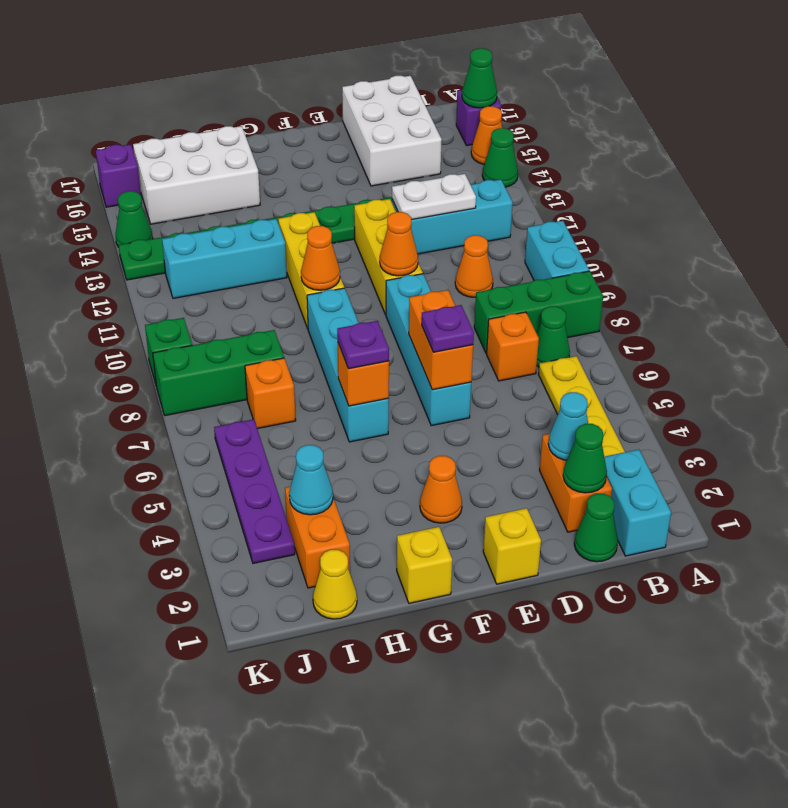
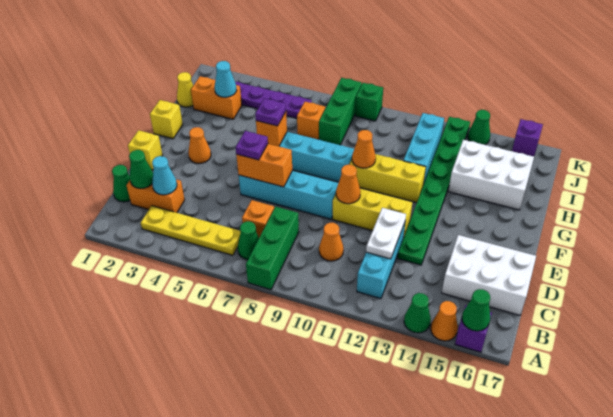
cyan 1x2 brick [525,221,589,280] -> none
cyan 1x2 brick [604,449,671,556] -> none
white 2x3 brick [133,126,260,224] -> white 2x3 brick turned to [448,140,534,210]

